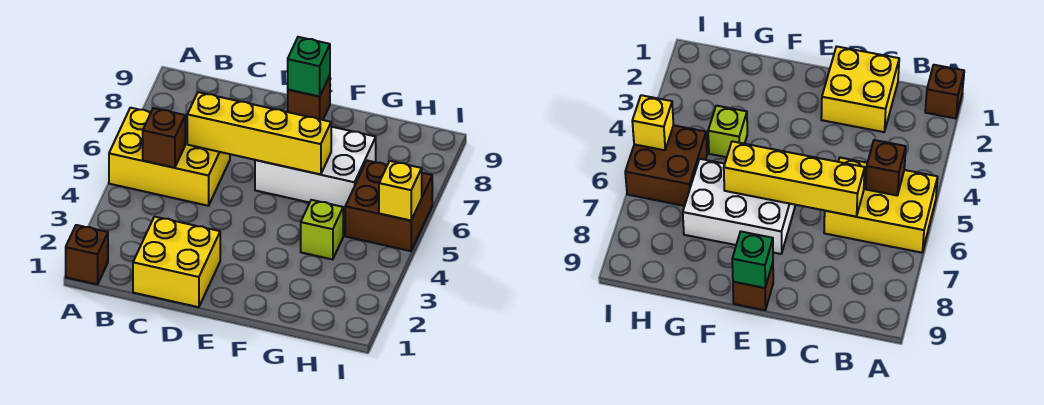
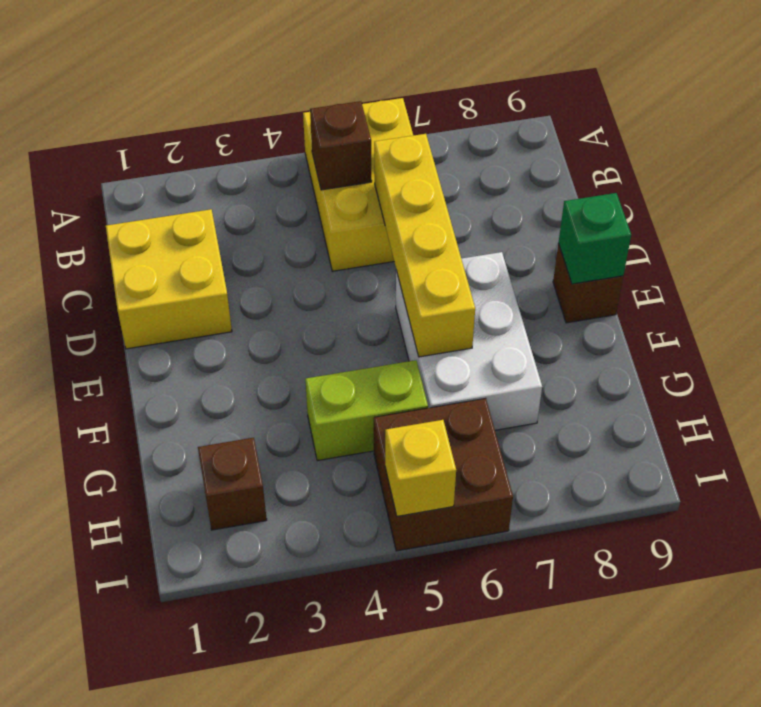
brown 1x1 brick [66,225,108,285] -> brown 1x1 brick moved to [198,438,267,530]
lime 1x1 brick [301,200,343,260] -> lime 1x2 brick [305,360,428,461]

